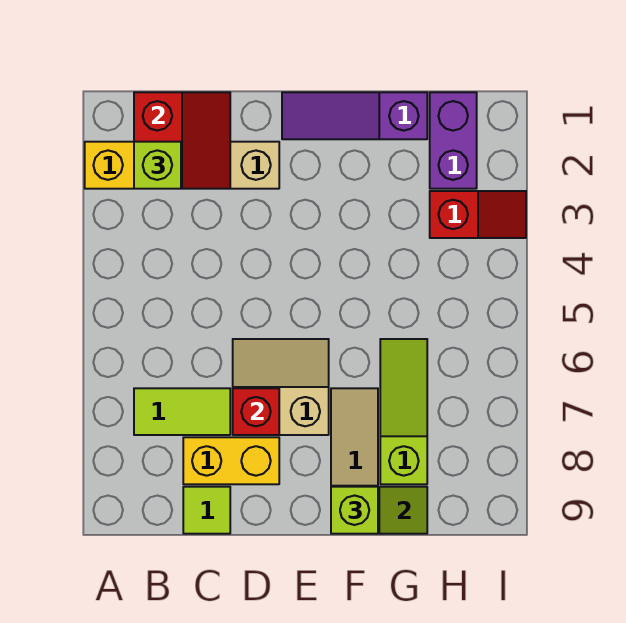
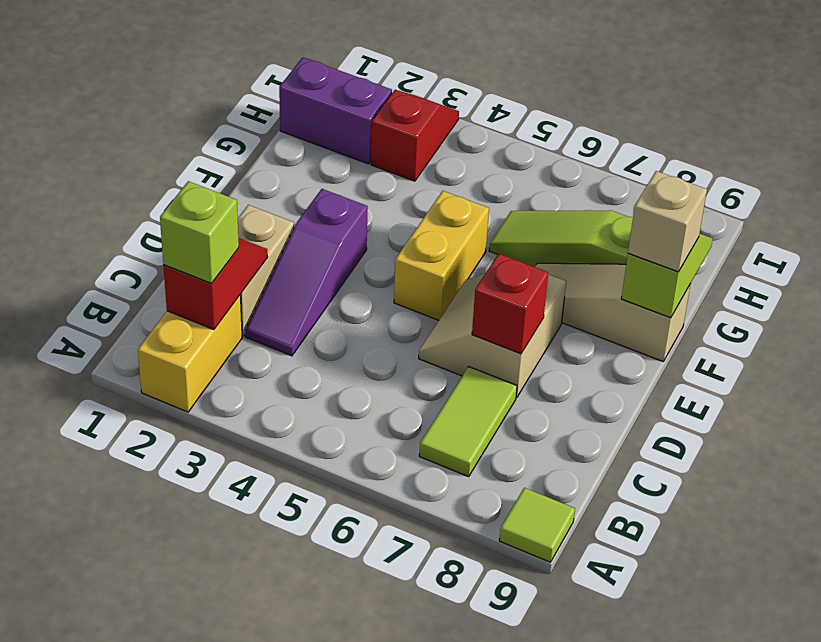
red 2x2 slope [134,92,230,189] -> red 1x2 slope [163,238,268,330]
yellow 1x2 brick [183,437,279,484] -> yellow 1x2 brick moved to [394,191,489,320]
lime 1x1 tile [183,487,230,534] -> lime 1x1 tile moved to [499,488,575,562]
purple 1x3 slope [282,92,427,139] -> purple 1x3 slope moved to [246,189,368,356]
lime 1x1 brick [331,487,378,534] -> tan 1x1 brick [628,171,707,272]

